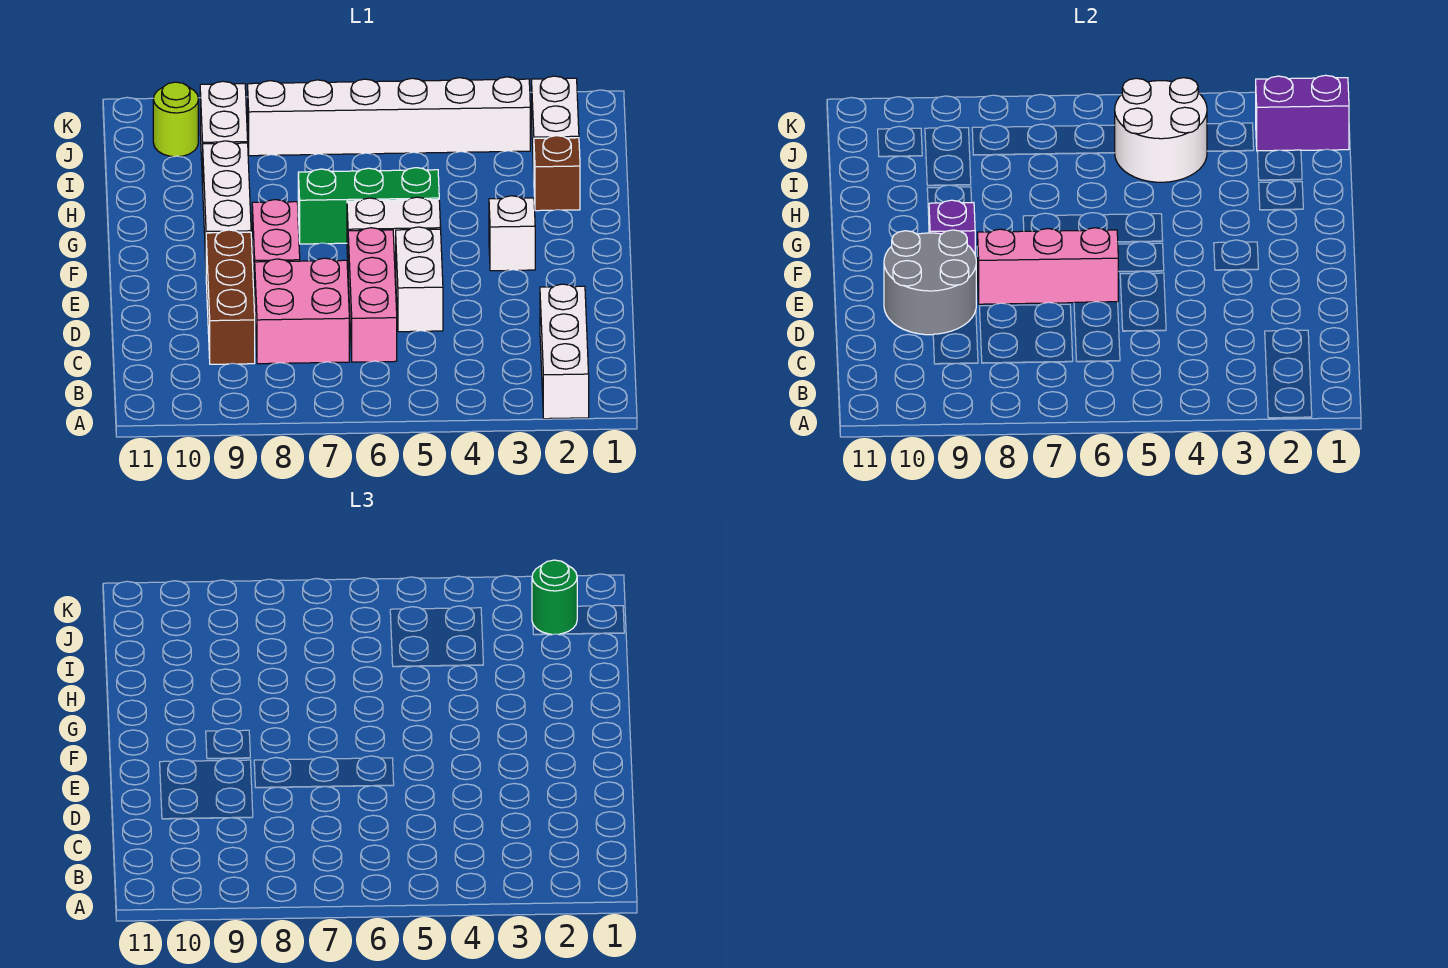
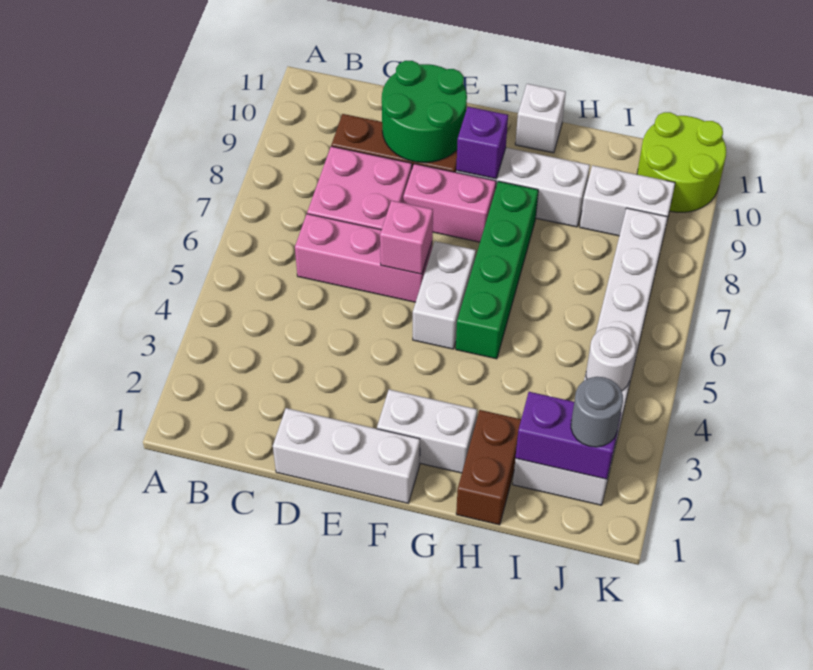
white 1x3 brick [540,284,589,419] -> white 1x3 brick moved to [273,408,420,503]
white 1x2 brick [396,227,443,332] -> white 1x2 brick moved to [377,389,477,473]
grey 2x2 round brick [884,230,976,335] -> green 2x2 round brick [382,61,467,163]
pink 1x3 brick [978,228,1119,304] -> pink 1x1 brick [380,200,433,274]
white 1x1 brick [489,196,535,271] -> white 1x1 brick moved to [515,84,566,153]
green 1x3 brick [298,168,439,244] -> green 1x4 brick [456,181,538,359]
brown 1x1 brick [534,136,580,211] -> brown 1x2 brick [456,410,521,525]
white 2x2 round brick [1115,78,1207,182] -> white 1x1 round brick [586,327,636,391]
purple 1x2 brick [1256,75,1349,151] -> purple 1x2 brick turned to [516,392,621,479]
green 1x1 round brick [532,560,577,635] -> grey 1x1 round brick [571,377,623,447]
lime 1x1 round brick [153,82,198,157] -> lime 2x2 round brick [637,112,726,212]

